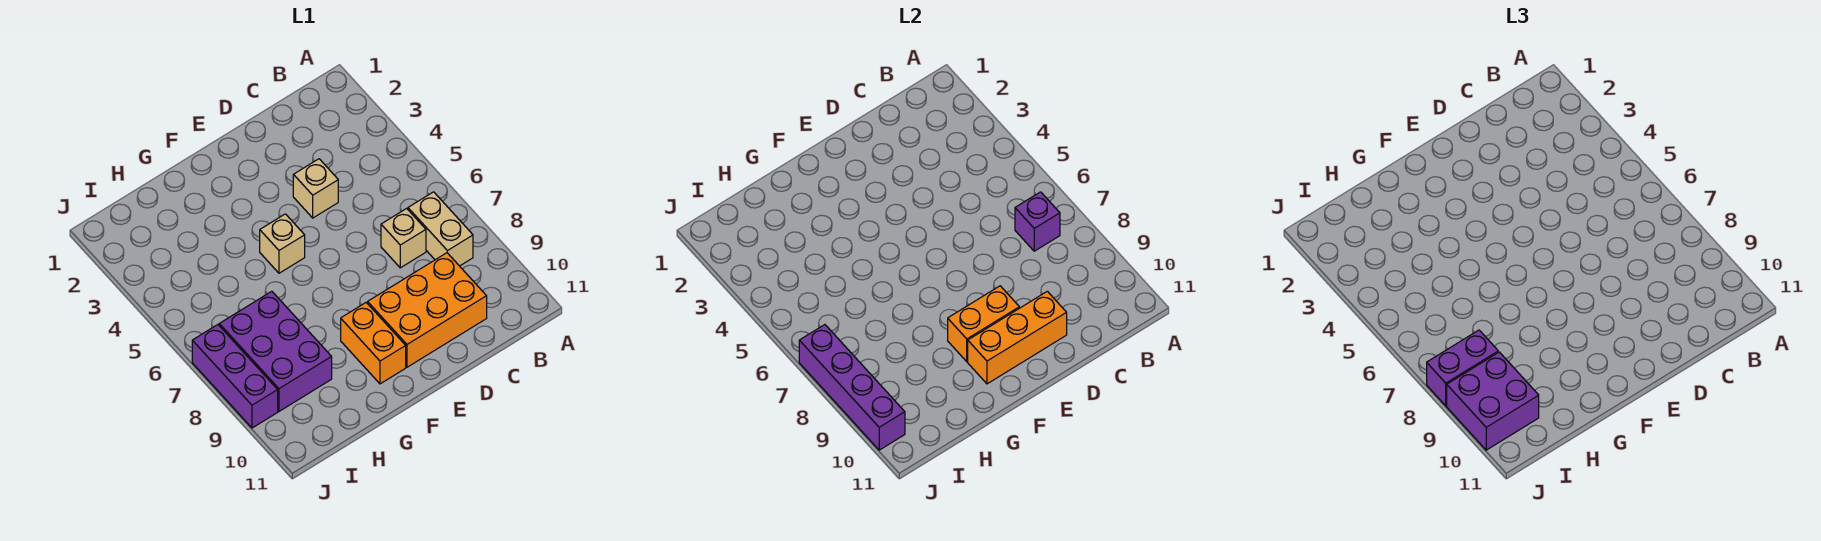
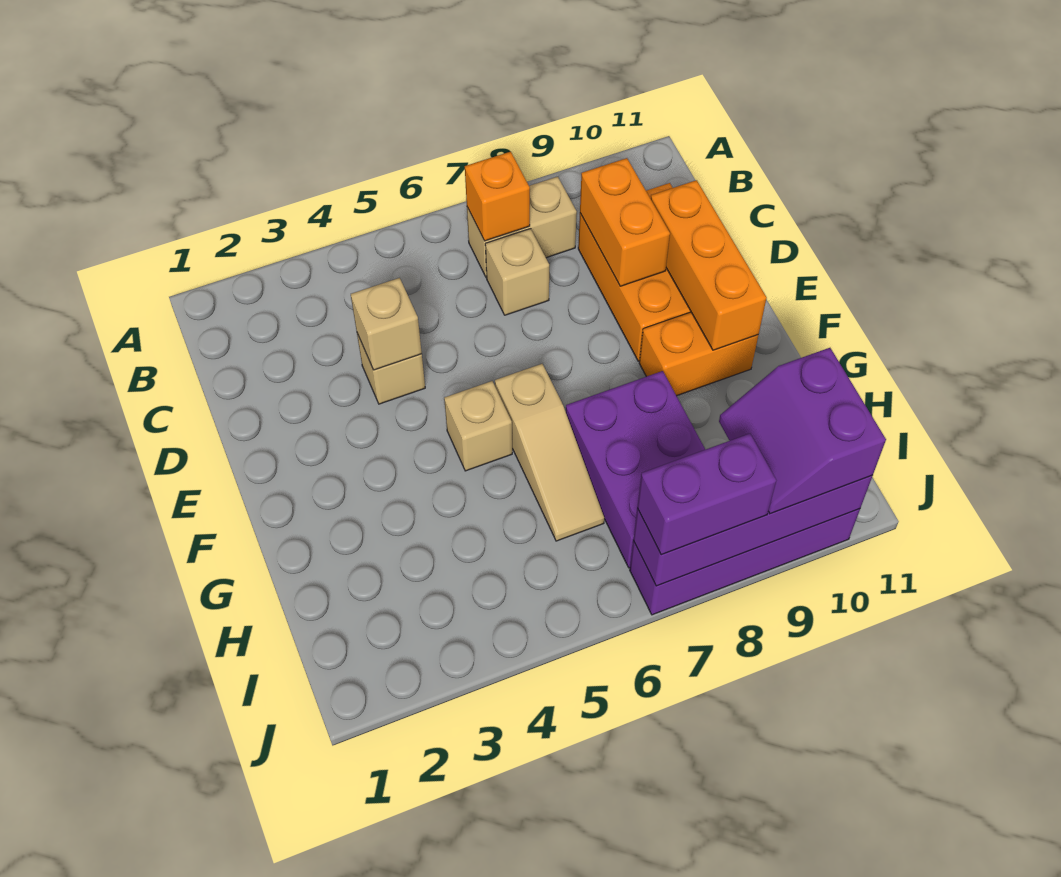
purple 1x1 brick [1015,192,1060,251] -> orange 1x1 brick [465,152,530,241]
none -> tan 1x1 brick [351,278,422,370]
orange 1x2 brick [948,286,1019,362] -> orange 1x2 brick moved to [580,158,670,286]
none -> tan 1x3 slope [495,364,604,541]
purple 2x3 brick [219,291,332,411] -> purple 2x3 brick turned to [566,371,705,568]
purple 1x2 brick [1427,330,1498,406] -> purple 1x2 brick turned to [637,434,776,555]
purple 2x2 brick [1447,352,1539,450] -> purple 2x2 slope [719,348,886,514]
purple 1x3 brick [192,325,278,428] -> purple 1x4 brick [630,509,860,615]

